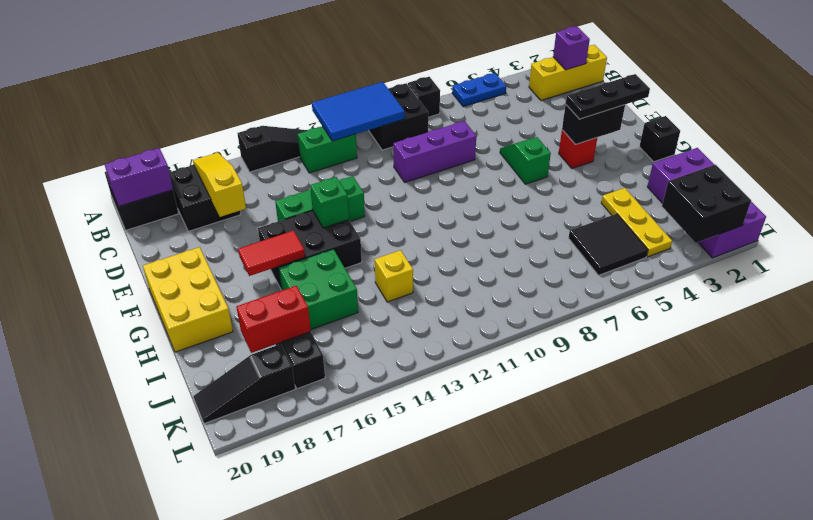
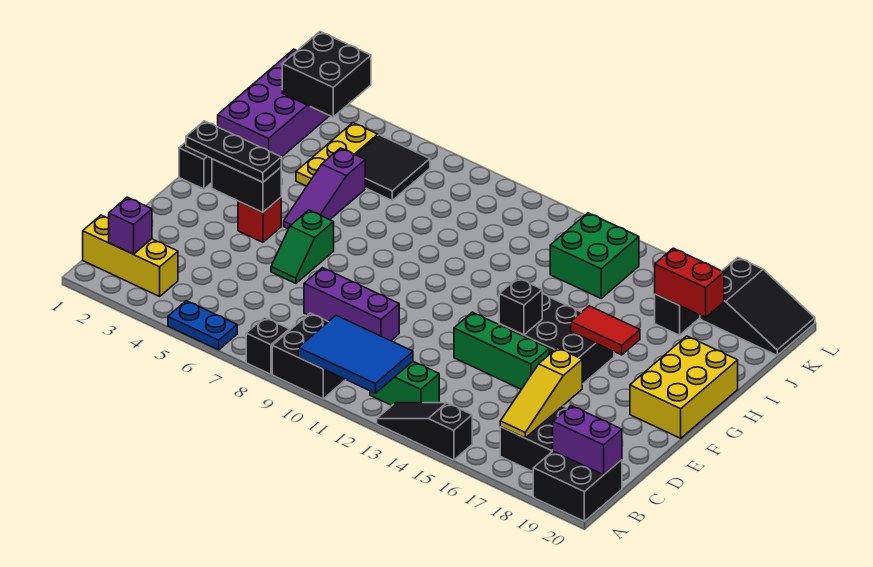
green 1x1 brick [310,177,349,228] -> black 1x1 brick [499,278,542,335]
none -> purple 1x3 slope [284,148,365,229]
green 2x2 brick [279,249,358,329] -> green 2x2 brick moved to [550,213,639,298]
yellow 1x1 brick [375,250,413,302] -> none
black 1x3 slope [193,344,295,424] -> black 2x3 slope [700,258,815,355]

